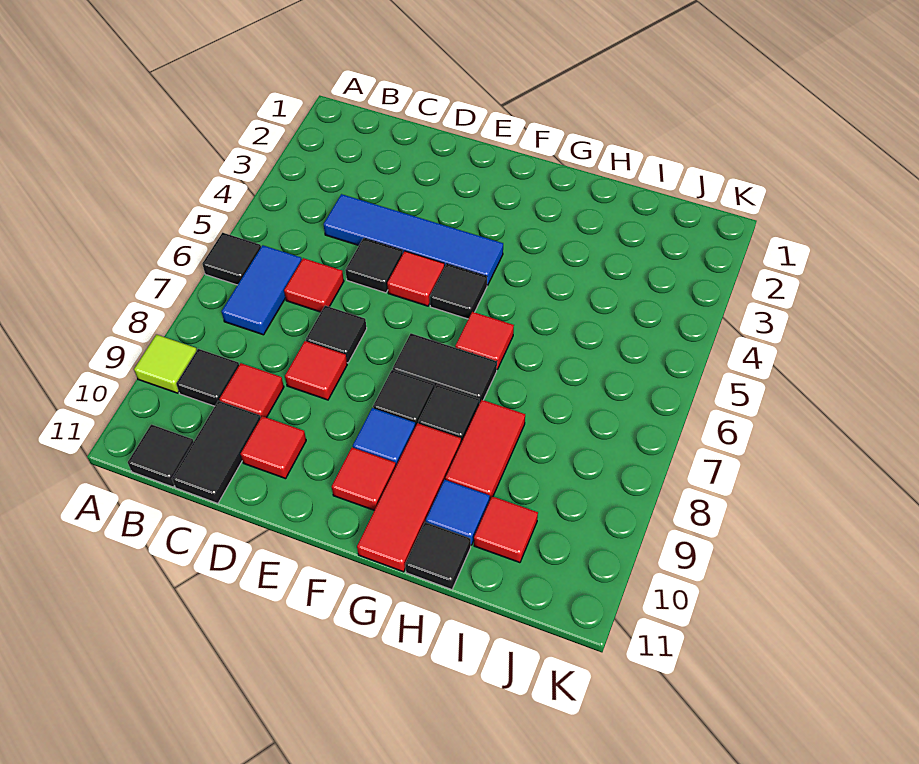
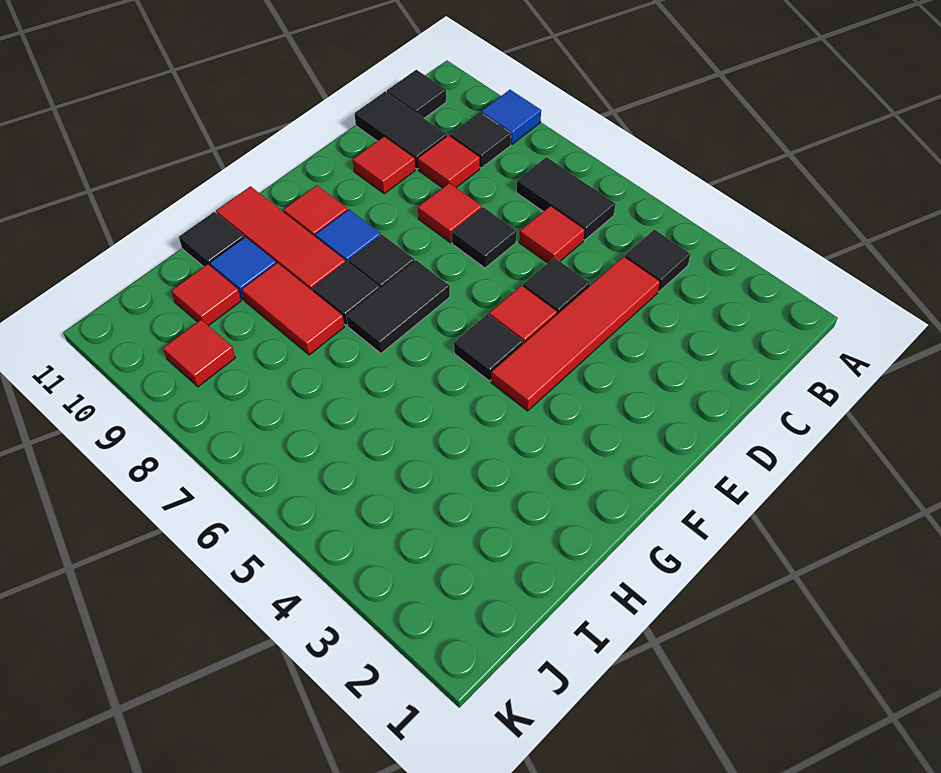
black 1x1 tile [202,233,261,285] -> black 1x1 tile moved to [625,230,690,292]
lime 1x1 tile [134,335,197,393] -> blue 1x1 tile [481,90,541,144]
blue 1x2 tile [222,245,302,335] -> black 1x2 tile [516,157,615,240]
blue 1x4 tile [324,194,503,286] -> red 1x4 tile [491,257,660,411]
red 1x1 tile [455,312,514,369] -> red 1x1 tile moved to [163,320,235,387]

